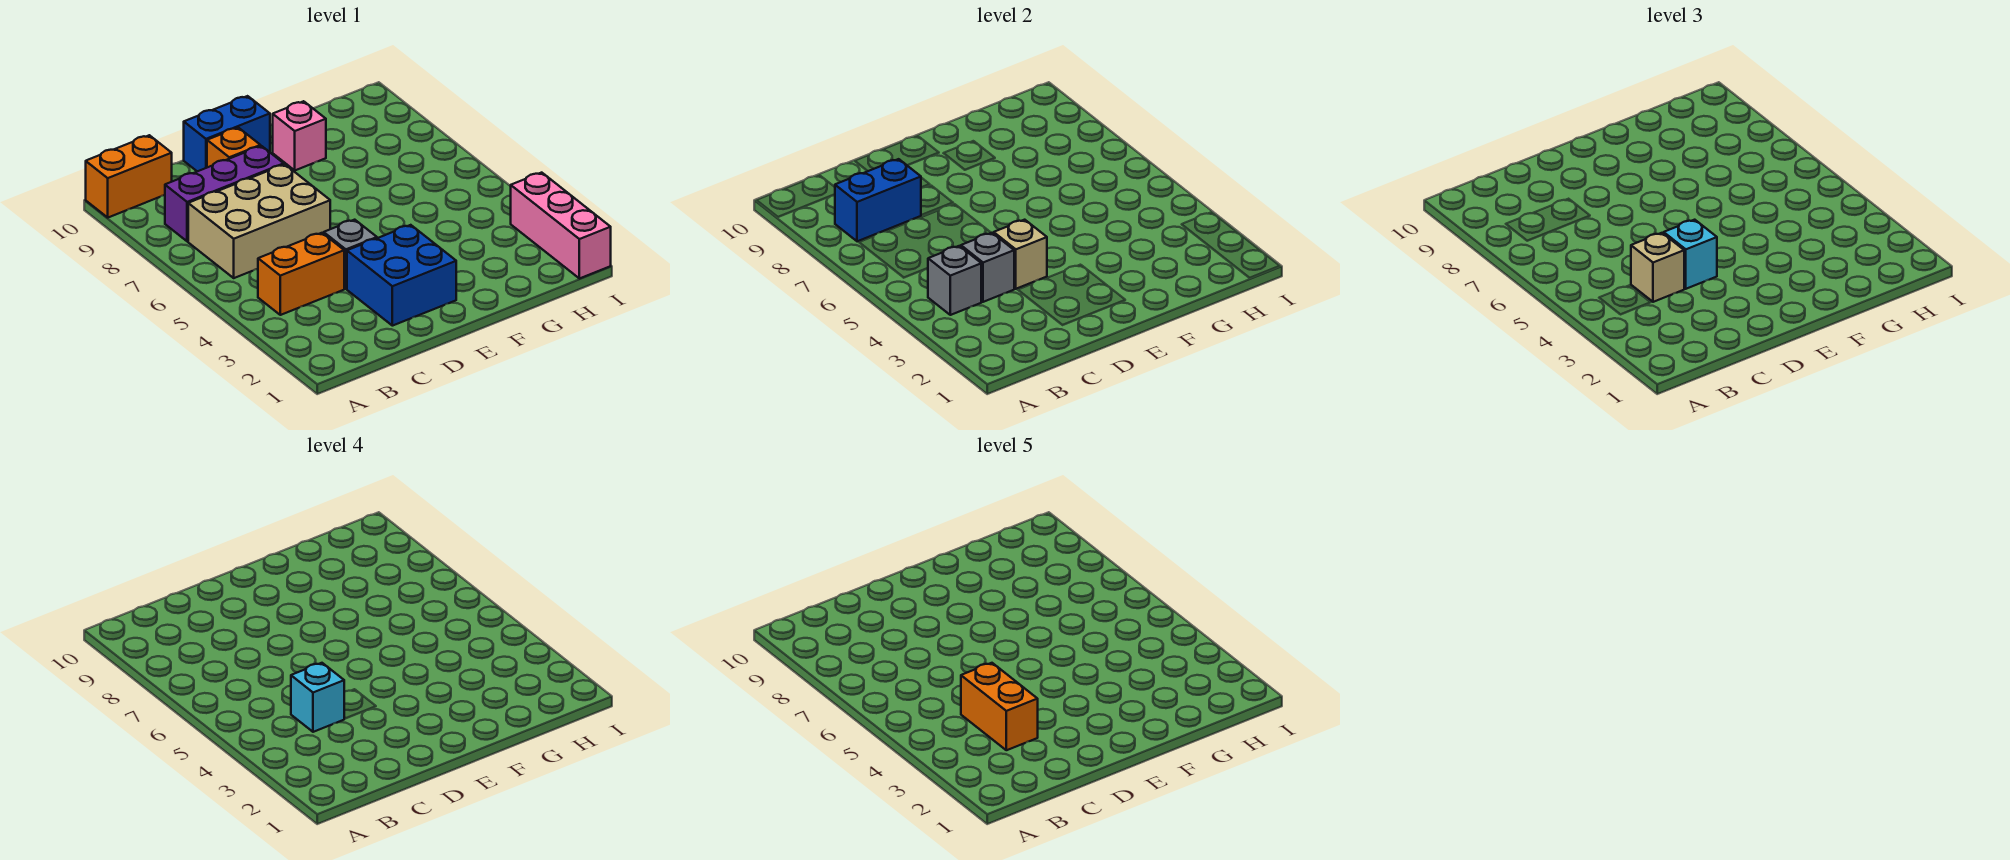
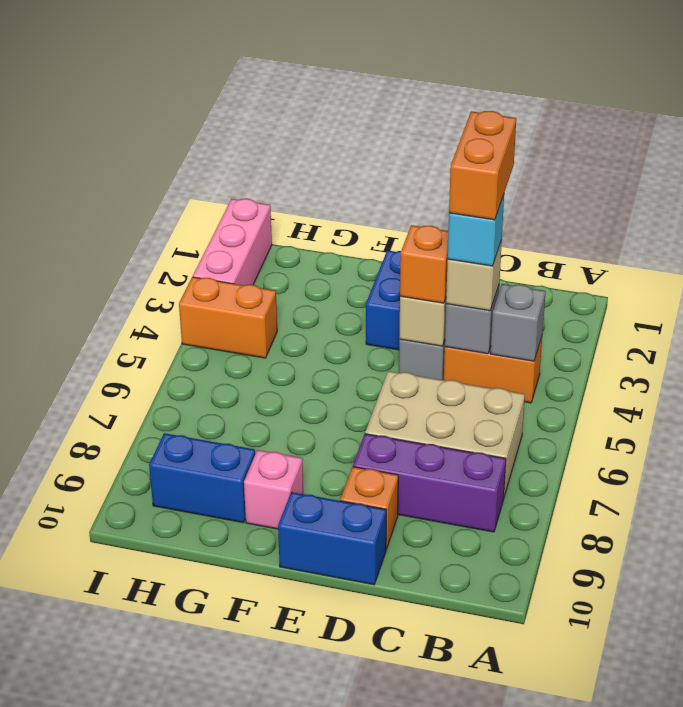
orange 1x2 brick [86,135,172,218] -> orange 1x2 brick moved to [179,277,277,358]
blue 1x2 brick [835,159,921,241] -> blue 1x2 brick moved to [149,433,255,523]
cyan 1x1 brick [1664,220,1717,289] -> orange 1x1 brick [400,225,448,303]

